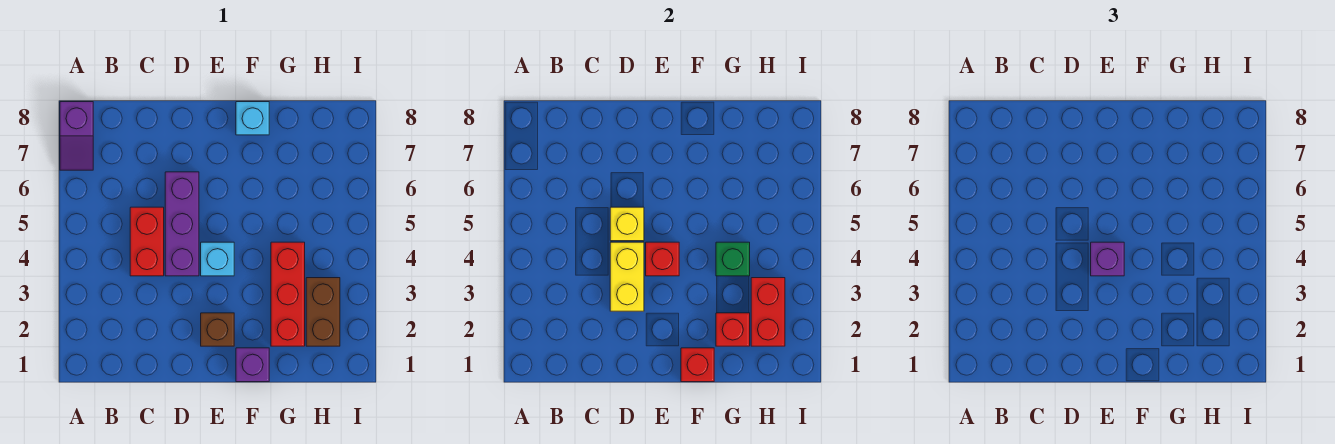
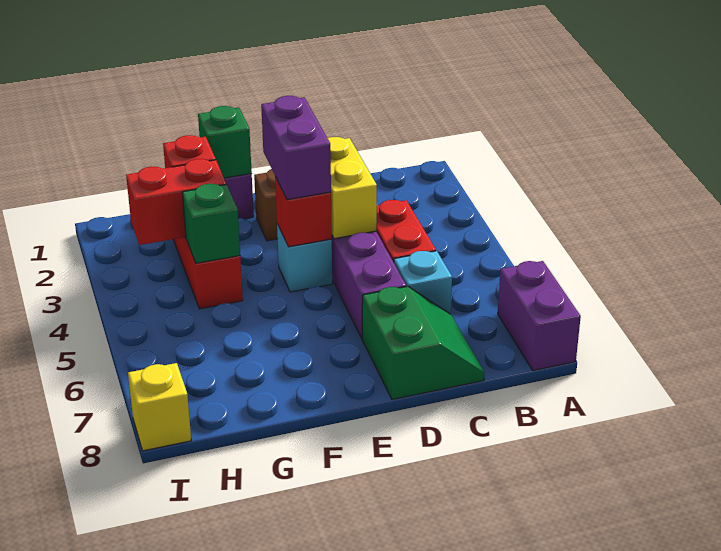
purple 1x2 slope [60,102,93,170] -> purple 1x2 brick [498,261,581,370]
none -> green 2x2 slope [362,286,485,399]
yellow 1x1 brick [610,207,644,241] -> yellow 1x1 brick moved to [128,363,191,451]
purple 1x1 brick [1091,242,1124,276] -> purple 1x2 brick [261,96,331,200]
red 1x1 brick [681,348,714,382] -> green 1x1 brick [198,106,252,178]
cyan 1x1 brick [236,102,269,135] -> cyan 1x1 brick moved to [394,251,452,314]
brown 1x2 brick [306,278,340,346] -> none
red 1x2 brick [751,278,785,346] -> red 1x2 brick turned to [126,159,226,245]

